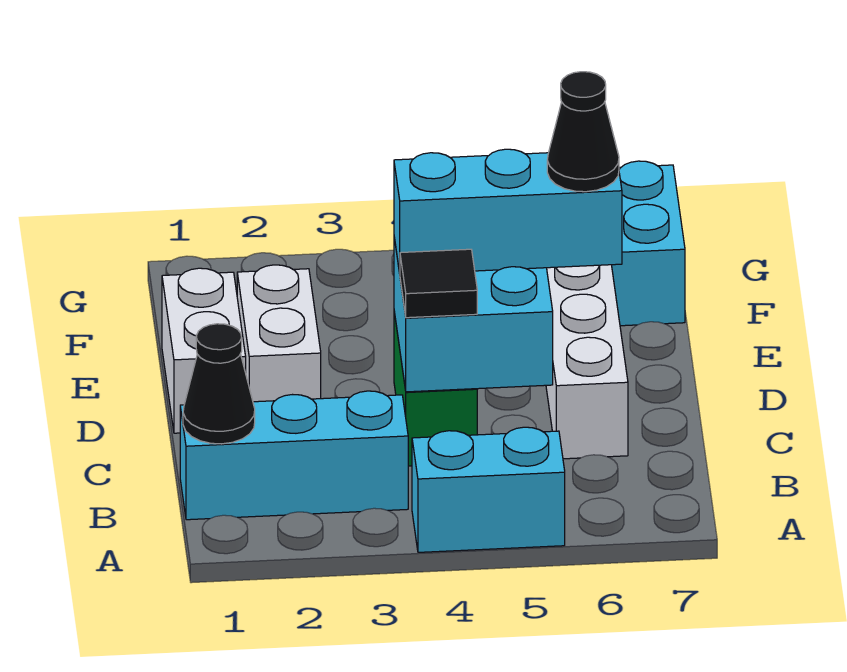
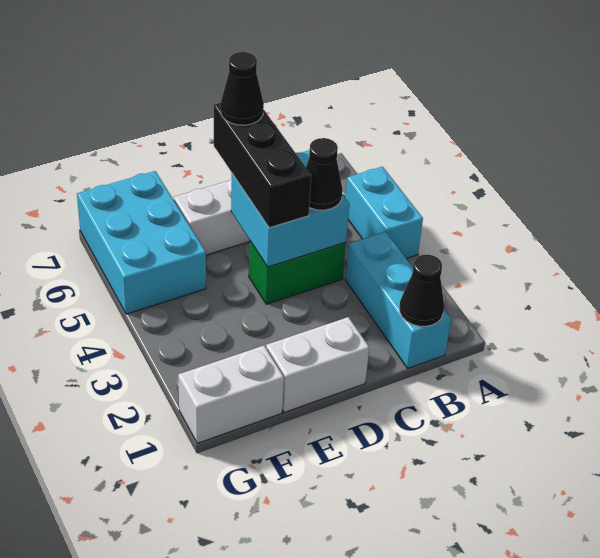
black 1x1 tile [400,249,477,318] -> black 1x1 cone [306,138,342,210]
white 1x2 brick [237,265,321,402] -> white 1x2 brick moved to [178,346,284,443]
cyan 1x3 brick [394,149,622,273] -> black 1x3 brick [214,103,311,228]

